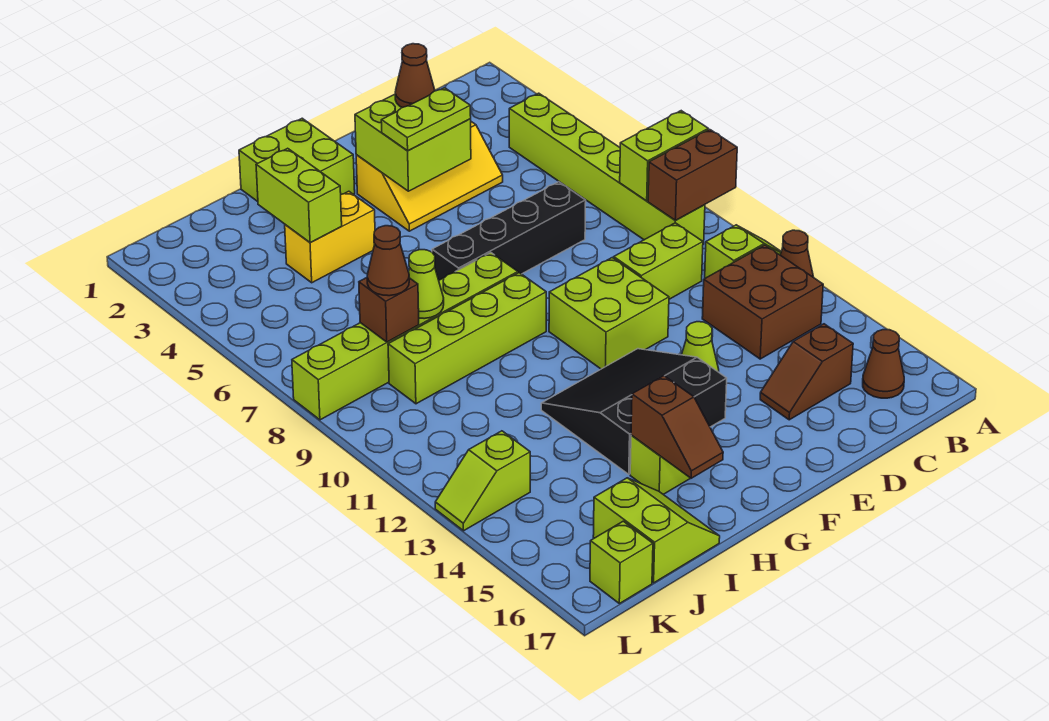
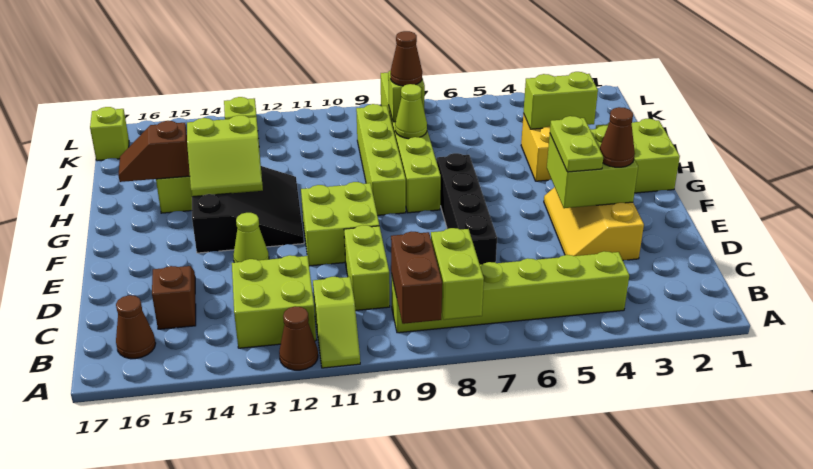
brown 2x2 brick [702,245,823,359] -> lime 2x2 brick [232,255,316,348]
lime 2x2 slope [593,478,720,583] -> lime 2x2 slope moved to [187,115,263,197]
brown 1x1 brick [359,278,419,342] -> lime 1x1 brick [388,71,425,122]

